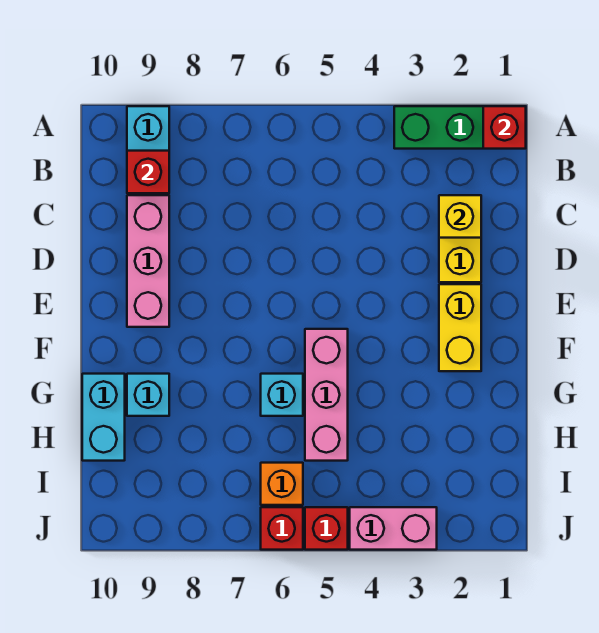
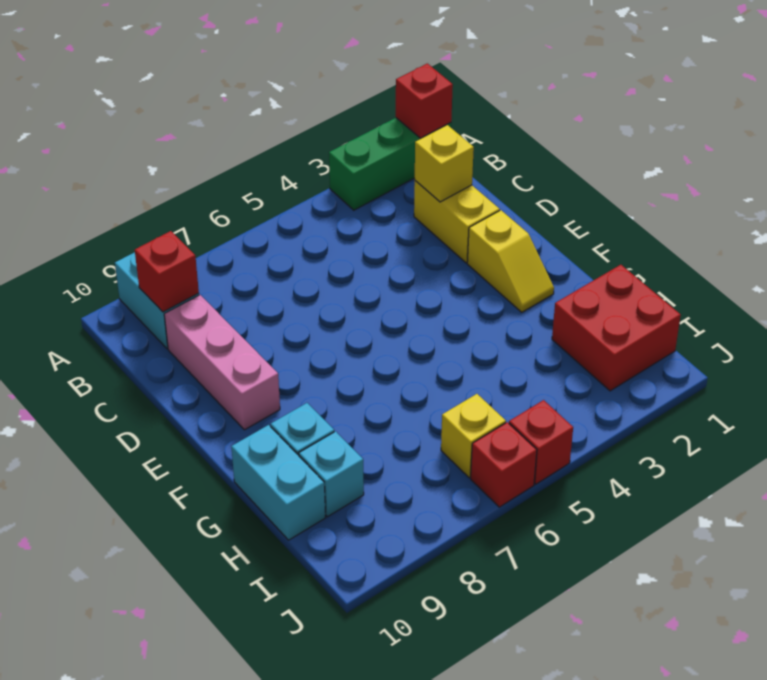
yellow 1x2 brick [439,284,481,371] -> yellow 1x2 slope [467,210,554,312]
pink 1x3 brick [305,329,348,461] -> none
cyan 1x1 brick [261,374,303,416] -> cyan 1x1 brick moved to [299,431,364,517]
none -> red 2x2 brick [552,265,681,391]
orange 1x1 brick [261,463,303,505] -> yellow 1x1 brick [441,394,506,478]
pink 1x2 brick [350,507,437,550] -> none

